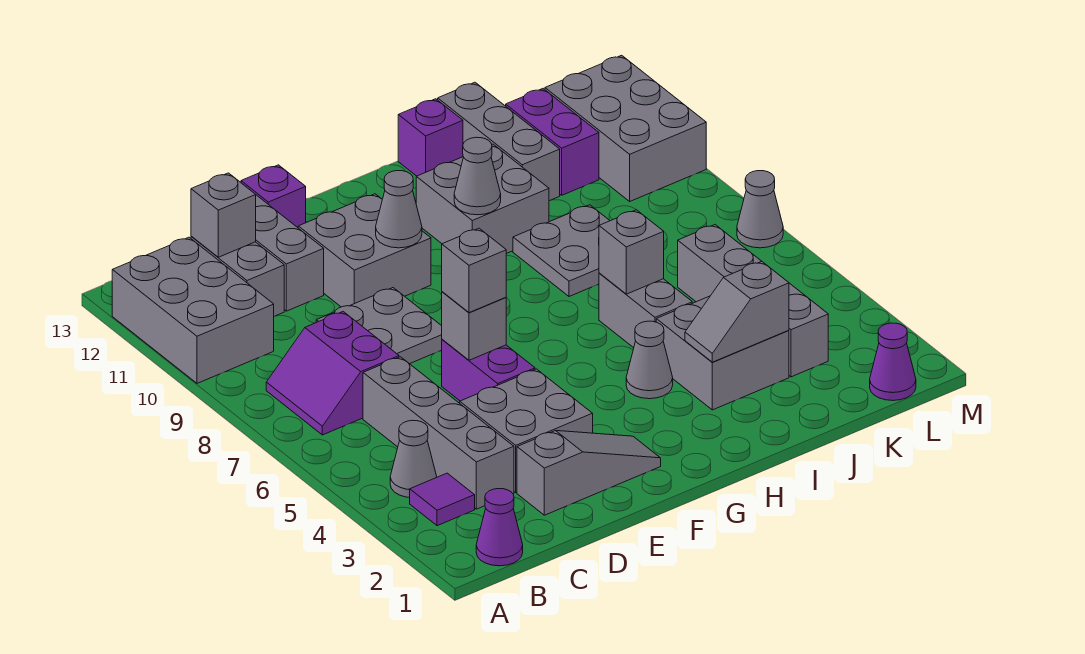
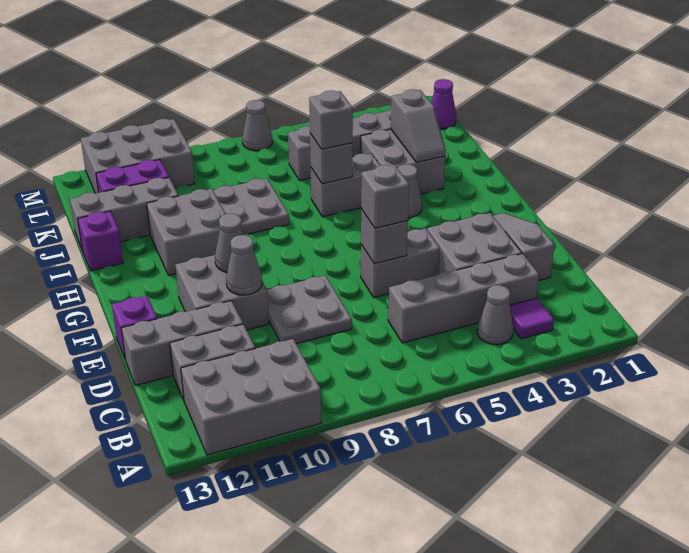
purple 1x1 cone [476,489,523,566] -> none
purple 2x2 slope [266,312,399,435] -> none
grey 1x1 brick [191,173,256,257] -> grey 1x1 brick moved to [309,90,353,149]
purple 1x2 brick [442,339,535,401] -> grey 1x2 brick [361,228,440,298]
grey 1x1 cone [454,137,501,215] -> grey 1x1 cone moved to [226,235,262,295]

